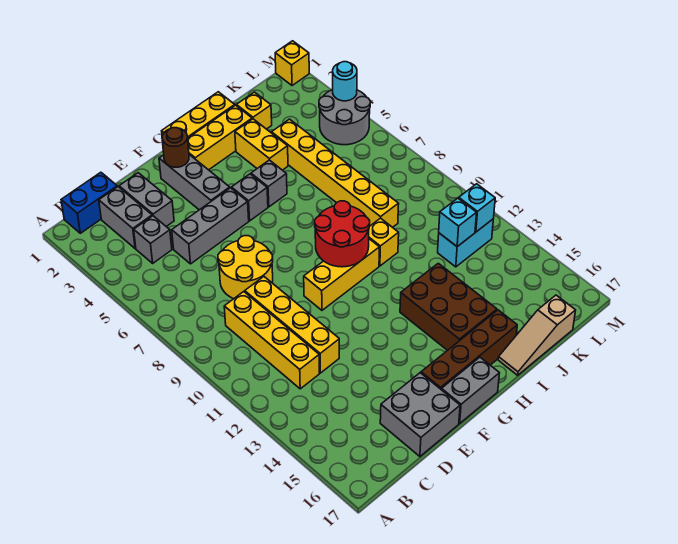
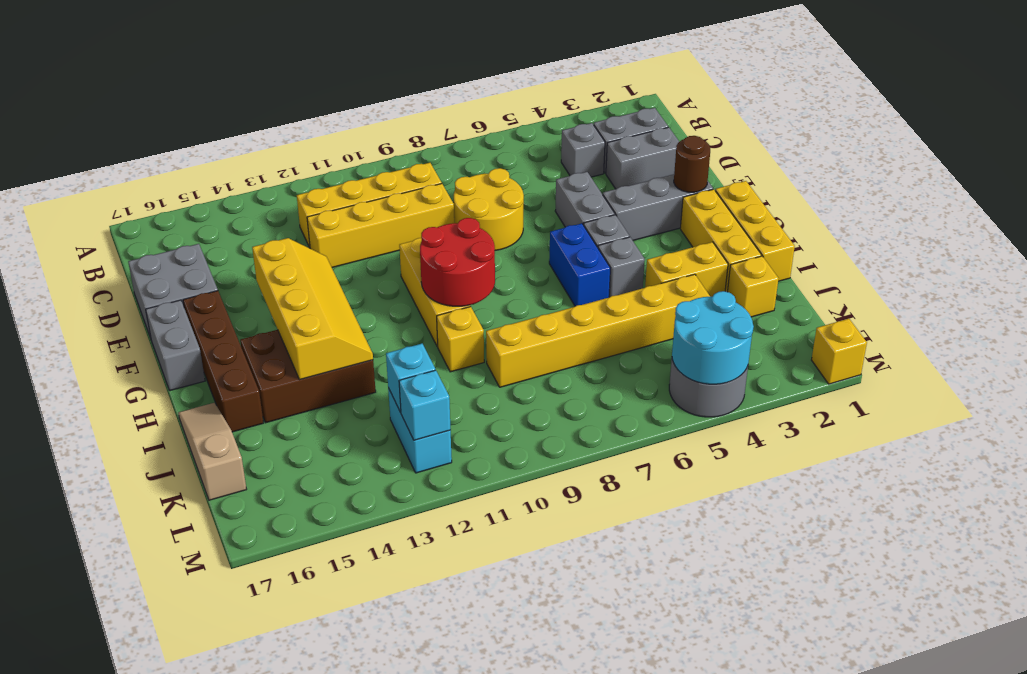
blue 1x2 brick [61,172,117,233] -> blue 1x2 brick moved to [549,223,610,306]
grey 1x3 brick [172,188,249,264] -> grey 1x2 brick [555,172,615,227]
none -> yellow 2x4 slope [252,238,373,380]
cyan 1x1 round brick [333,62,357,101] -> cyan 2x2 round brick [672,291,754,384]

